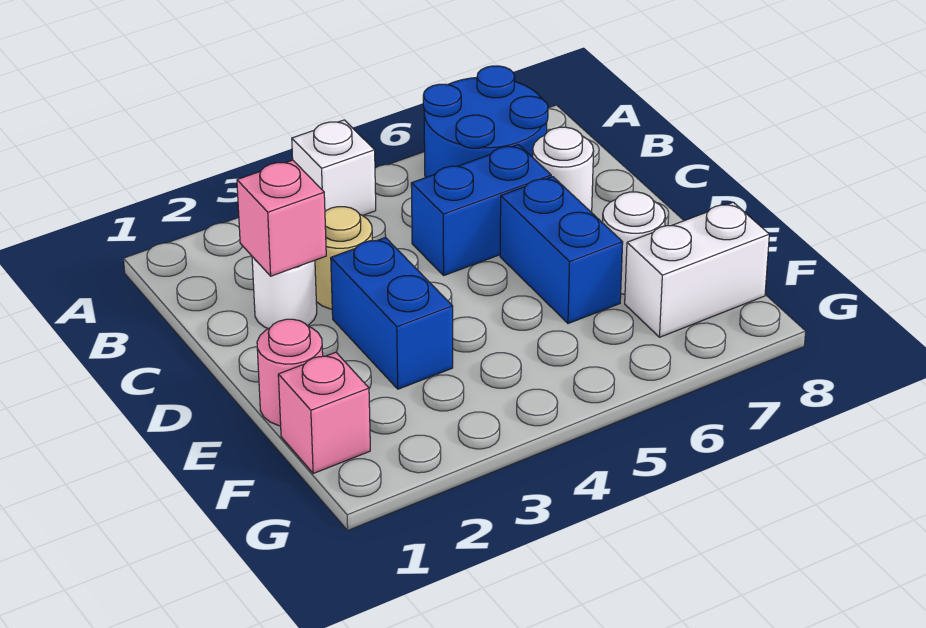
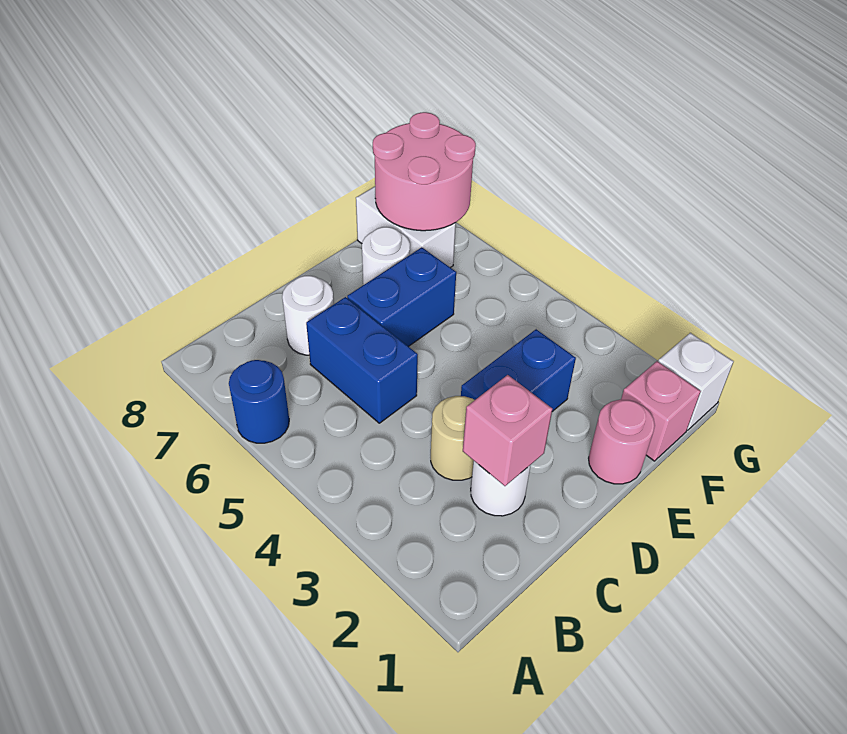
white 1x1 brick [292,120,376,216] -> white 1x1 brick moved to [658,333,734,430]
blue 2x2 round brick [423,66,548,178] -> blue 1x1 round brick [229,360,289,443]
none -> pink 2x2 round brick [373,112,476,231]

